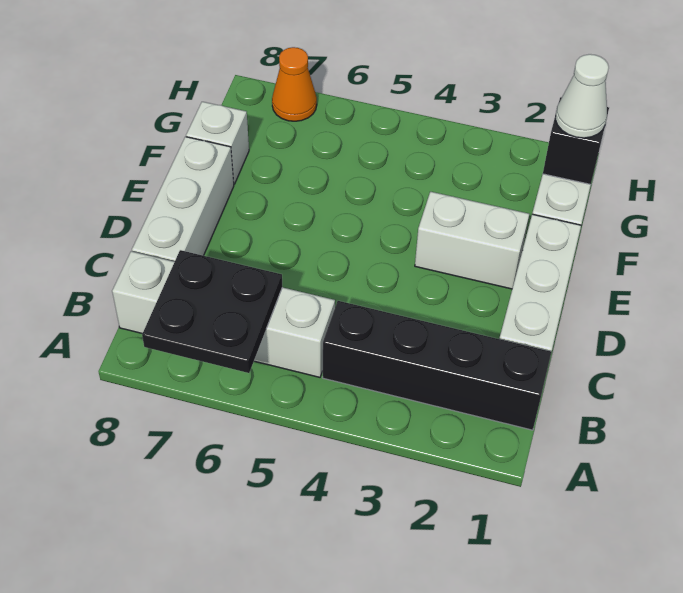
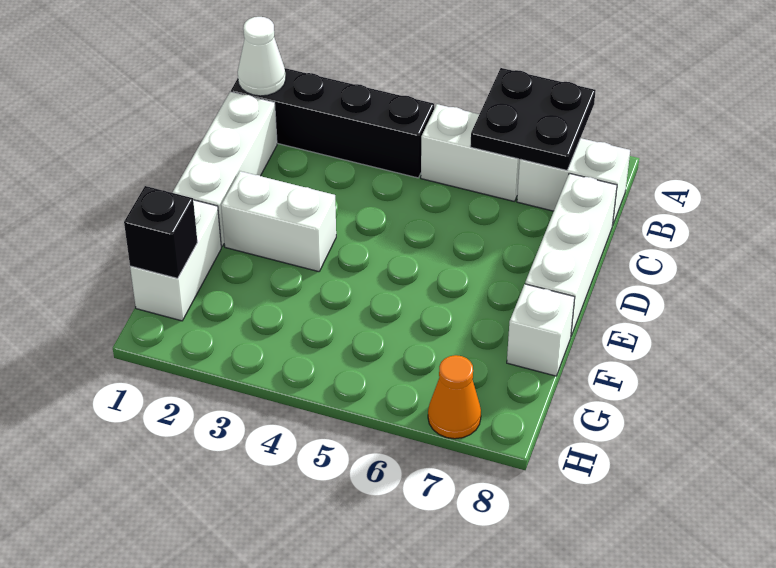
white 1x1 cone [555,54,609,138] -> white 1x1 cone moved to [238,17,286,96]

